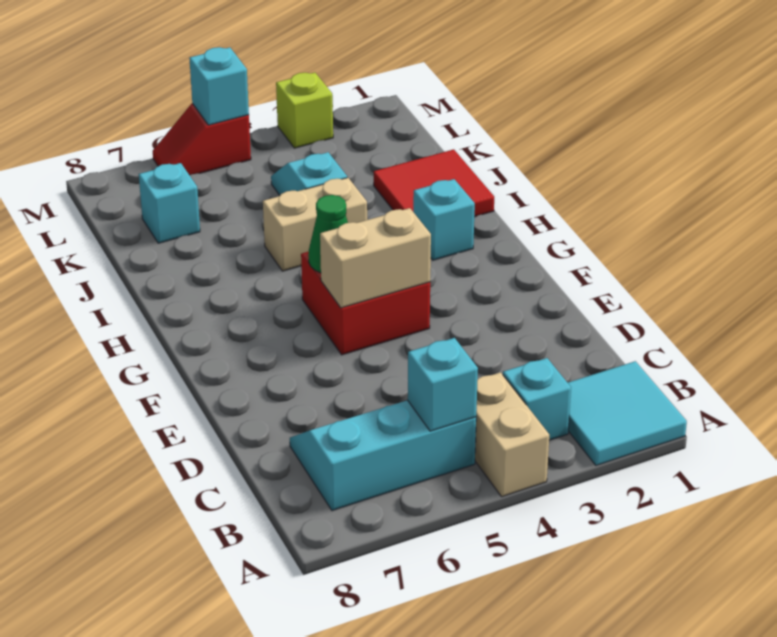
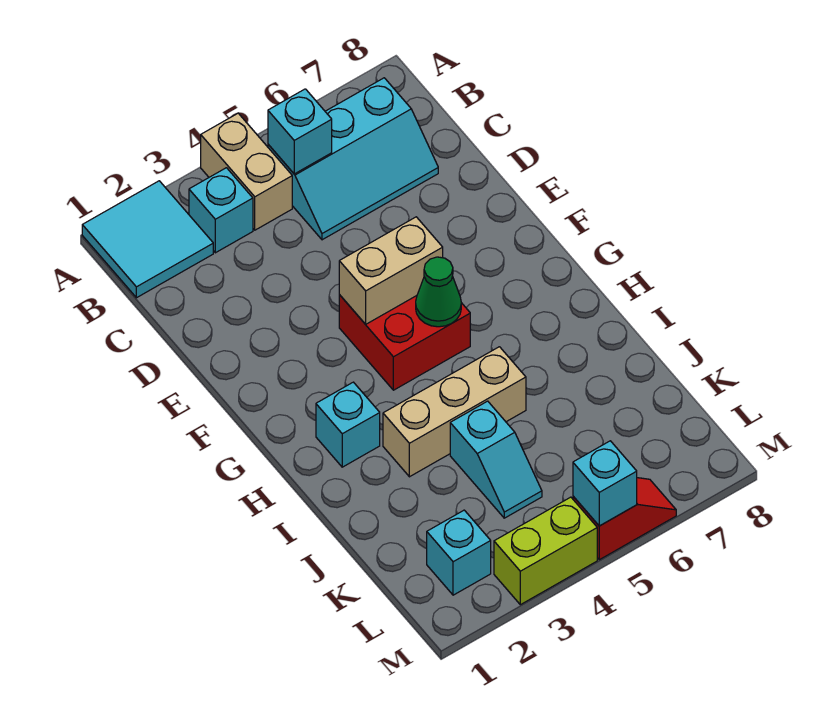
red 2x2 tile [374,149,494,217] -> none
tan 1x2 brick [263,178,367,271] -> tan 1x3 brick [383,347,526,477]
cyan 1x1 brick [139,163,200,243] -> cyan 1x1 brick moved to [427,510,491,595]
lime 1x1 brick [276,73,333,148] -> lime 1x2 brick [494,497,597,605]

